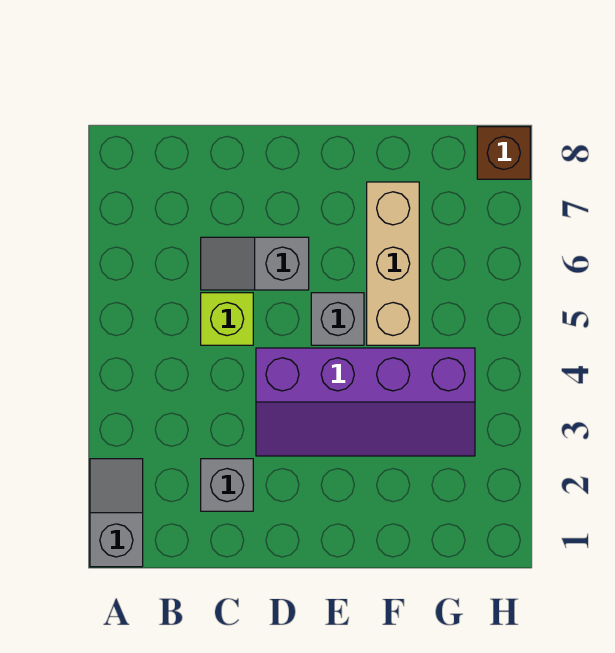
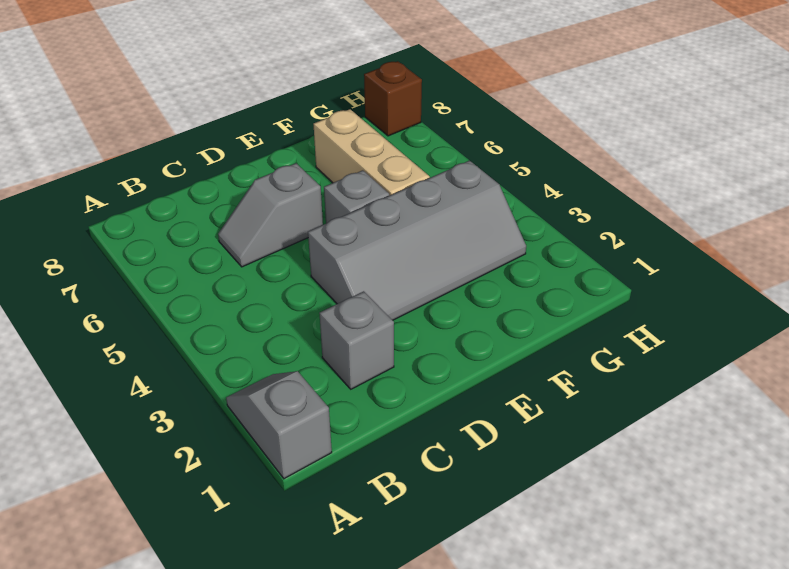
lime 1x1 brick [201,293,253,345] -> none
purple 2x4 slope [256,348,475,456] -> grey 2x4 slope [308,160,526,320]

